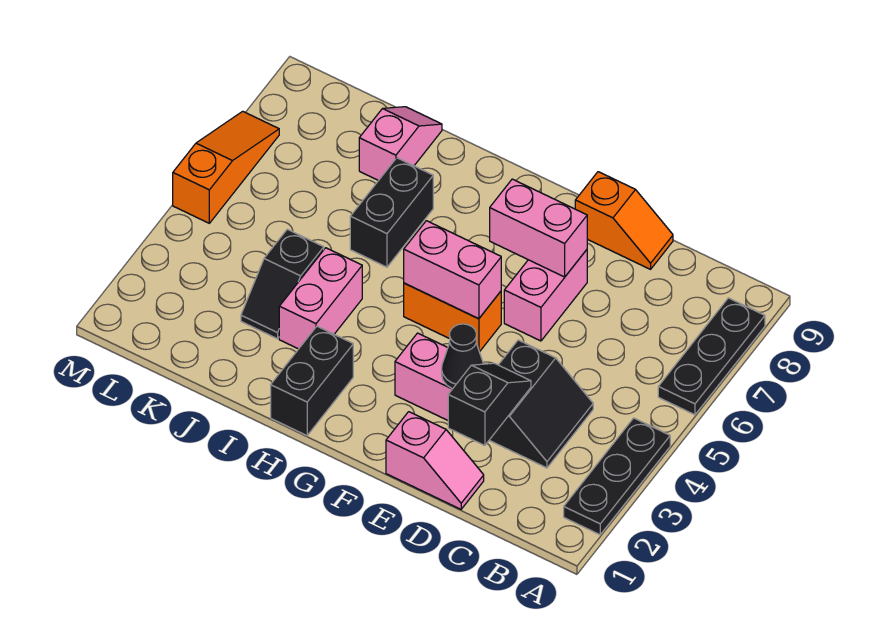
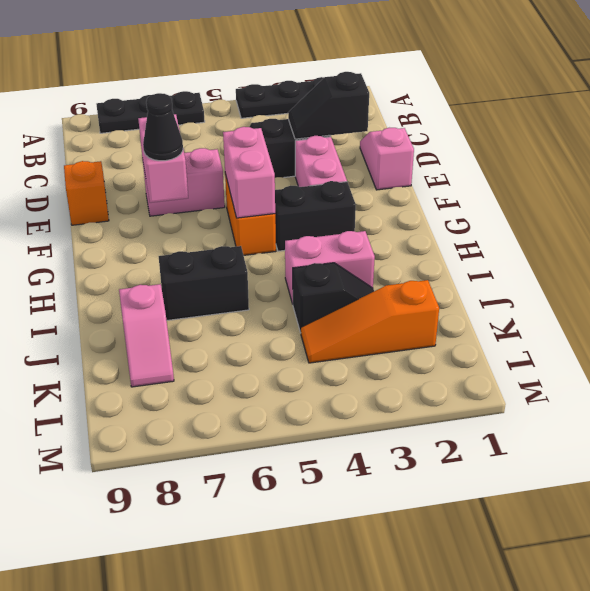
black 1x1 cone [442,324,483,389] -> black 1x1 cone moved to [143,93,183,161]
black 1x2 brick [271,326,353,436] -> black 1x2 brick moved to [275,181,356,251]
pink 1x2 slope [359,107,442,181] -> pink 1x2 slope turned to [119,284,174,387]
orange 1x3 slope [173,111,279,223] -> orange 1x3 slope moved to [301,280,439,363]

